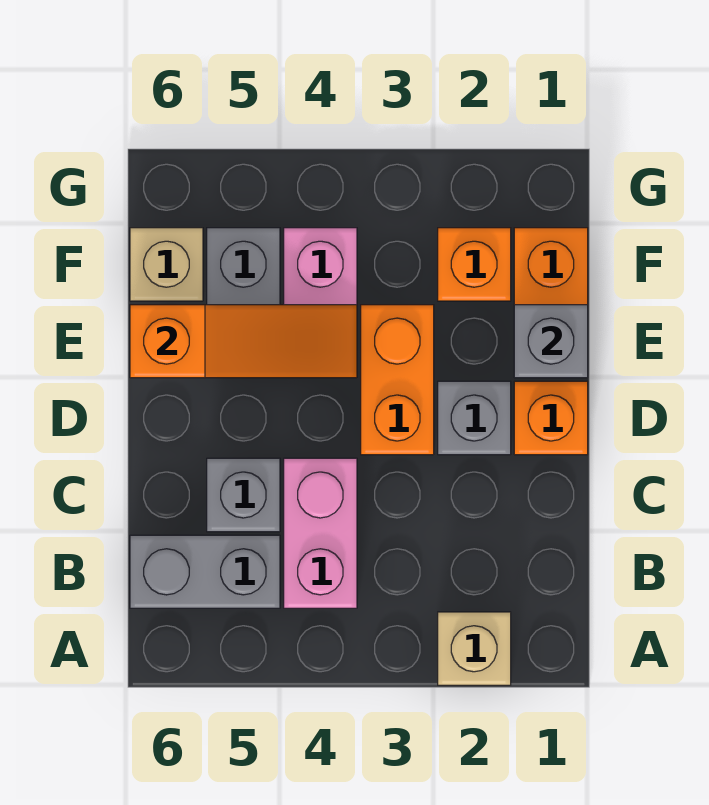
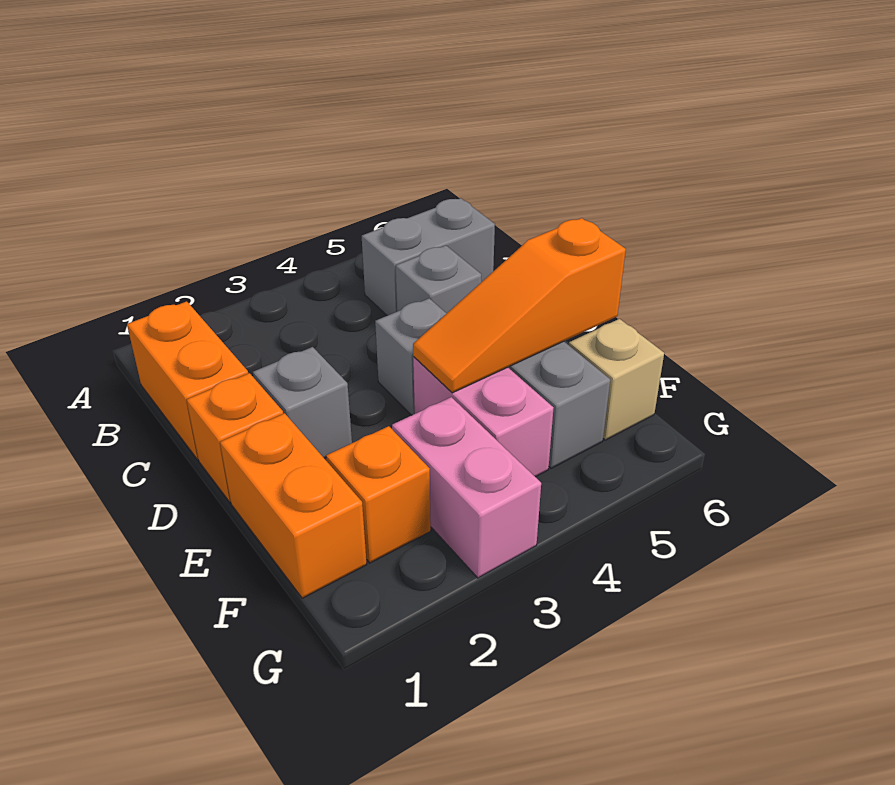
tan 1x1 brick [438,612,511,685] -> none
pink 1x2 brick [284,458,357,608] -> pink 1x2 brick moved to [392,397,541,578]
orange 1x2 brick [361,305,434,455] -> orange 1x2 brick moved to [127,301,248,460]
grey 1x1 brick [514,305,588,378] -> grey 1x1 brick moved to [375,298,447,415]

